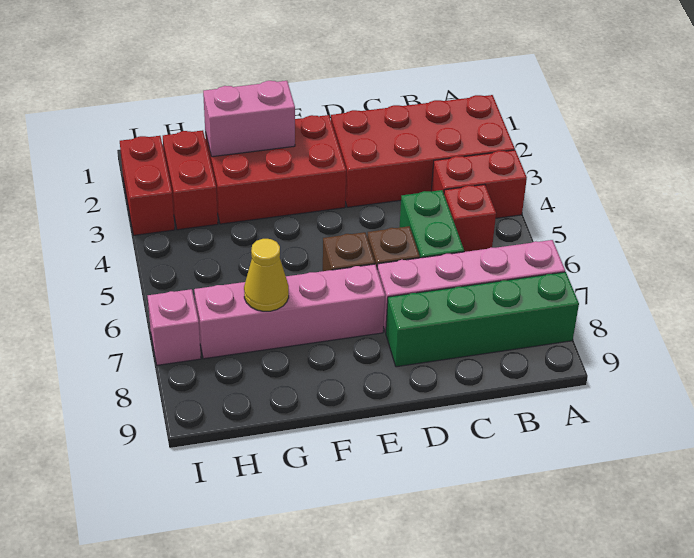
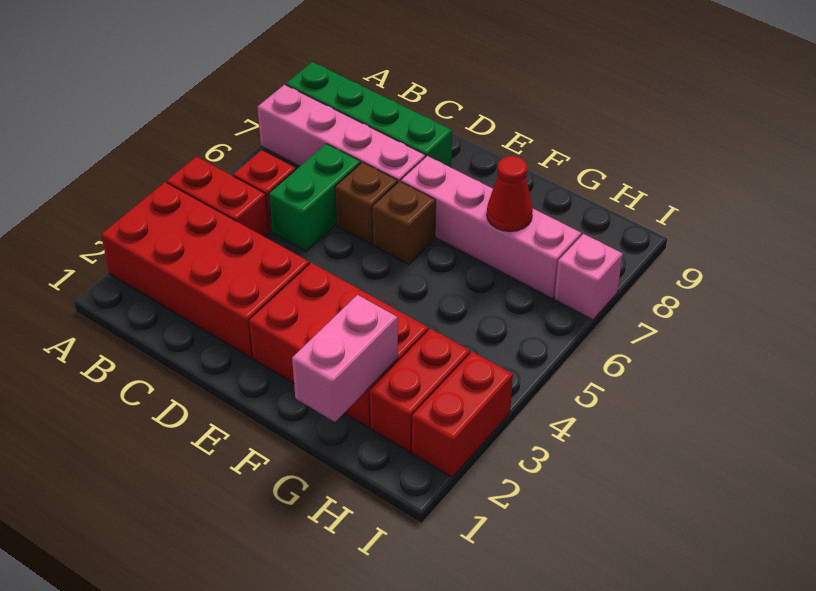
pink 1x2 brick [203,81,295,157] -> pink 1x2 brick turned to [292,295,398,422]
yellow 1x1 cone [244,239,289,311] -> red 1x1 cone [487,156,533,232]

